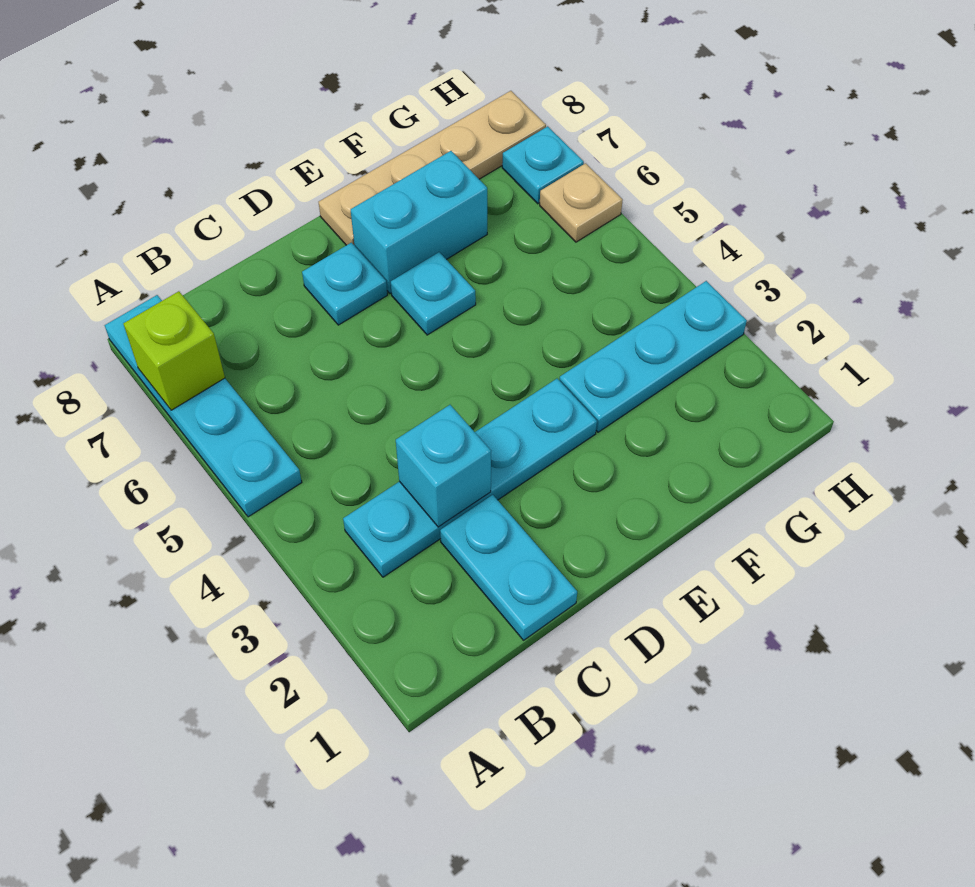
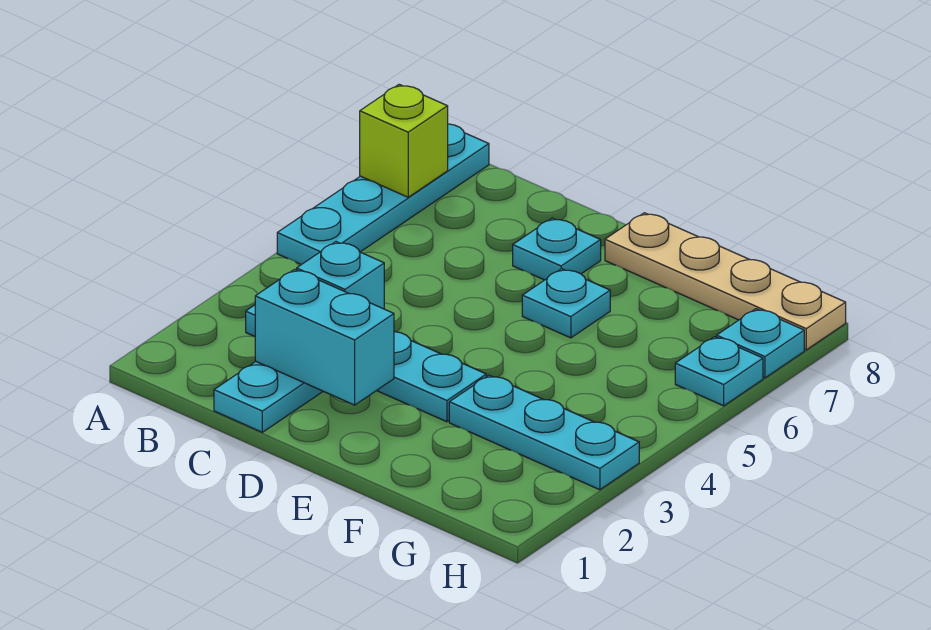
cyan 1x2 brick [351,151,487,294] -> cyan 1x2 brick moved to [255,269,394,405]
tan 1x1 plate [540,163,623,242] -> cyan 1x1 plate [675,337,763,406]

